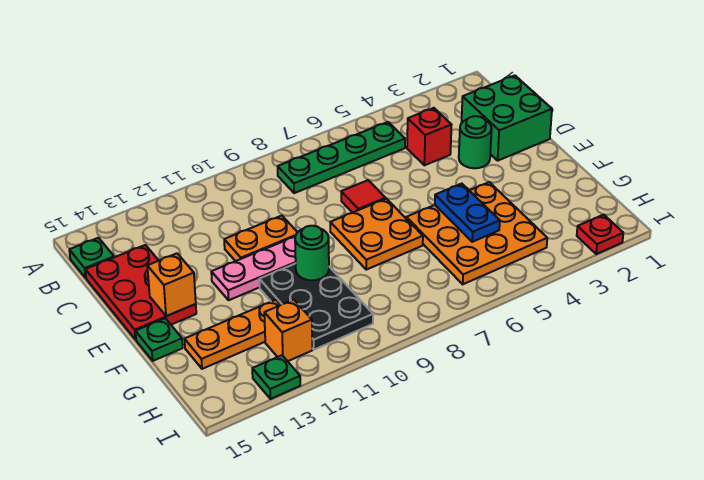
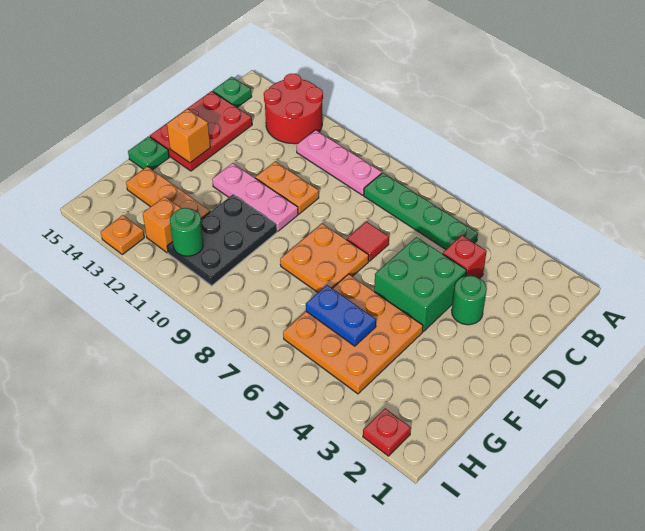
none -> red 2x2 round brick [264,74,323,144]
none -> pink 1x3 plate [297,130,382,195]
green 2x2 brick [462,75,552,160] -> green 2x2 brick moved to [374,237,466,332]
blue 1x2 plate [435,184,500,242] -> blue 1x2 plate turned to [306,285,376,346]
green 1x1 round brick [295,226,329,280] -> green 1x1 round brick moved to [170,208,203,256]
green 1x1 plate [252,355,300,399] -> orange 1x1 plate [101,215,144,254]

